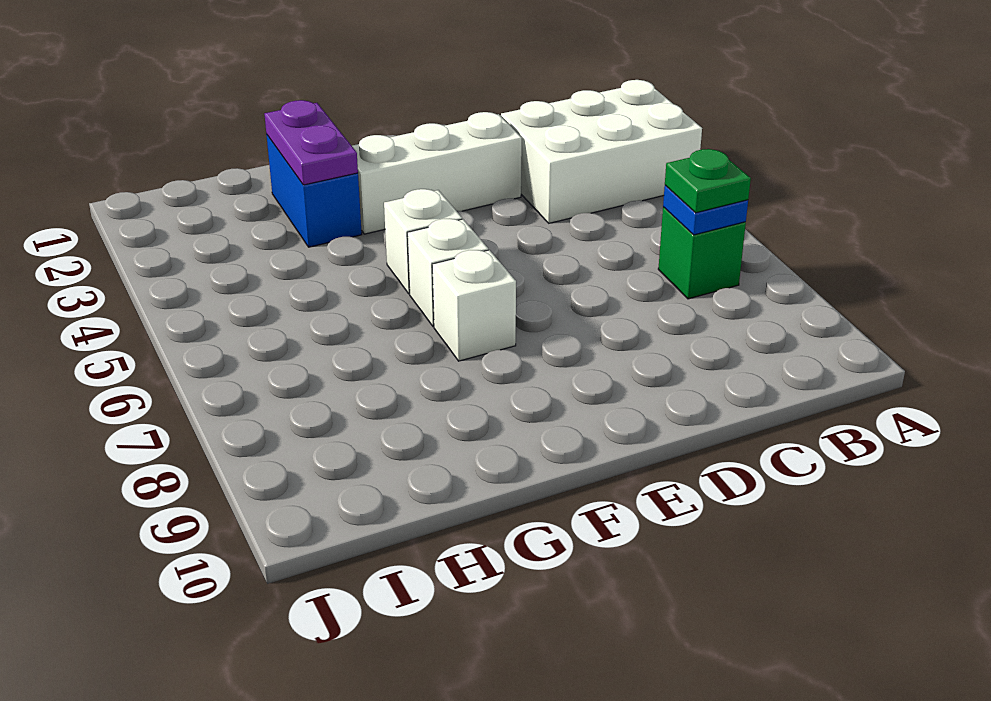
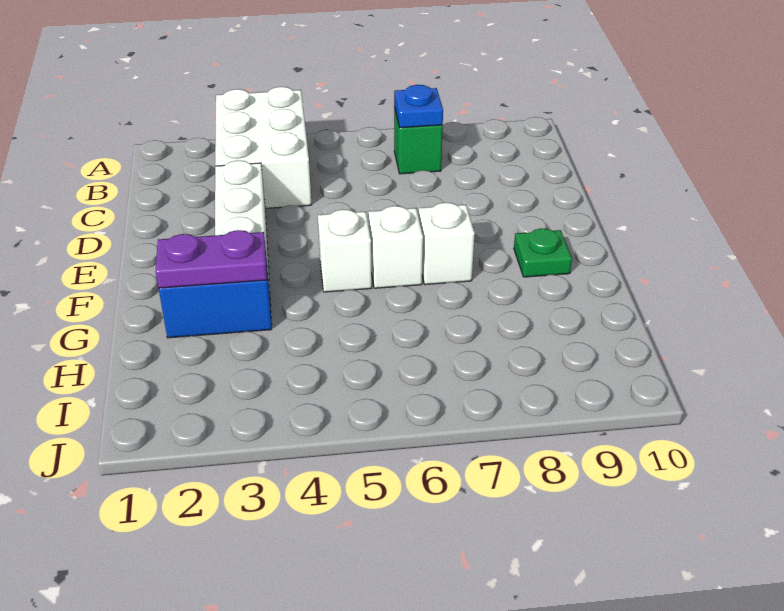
green 1x1 plate [665,149,751,213] -> green 1x1 plate moved to [514,228,572,277]

